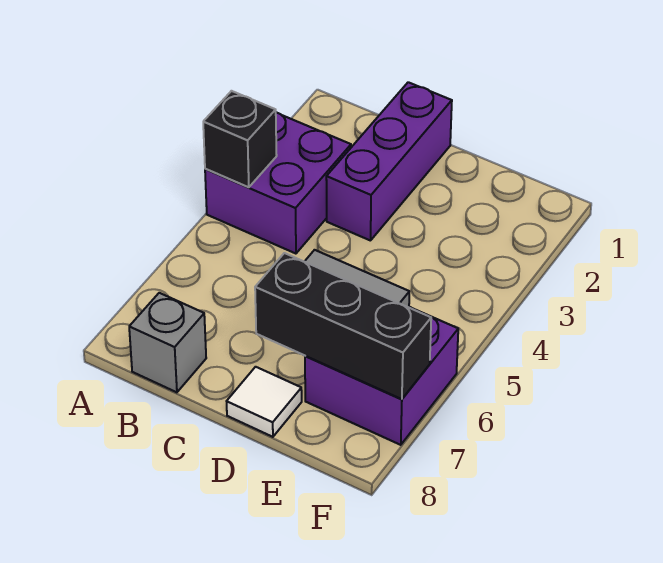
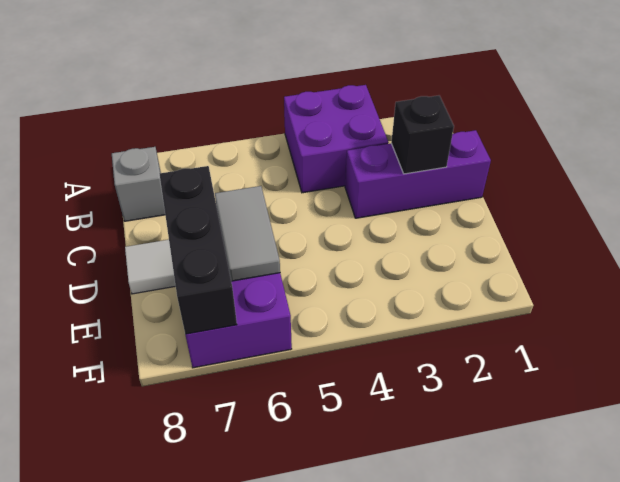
black 1x1 brick [203,91,277,187] -> black 1x1 brick moved to [391,96,454,174]

